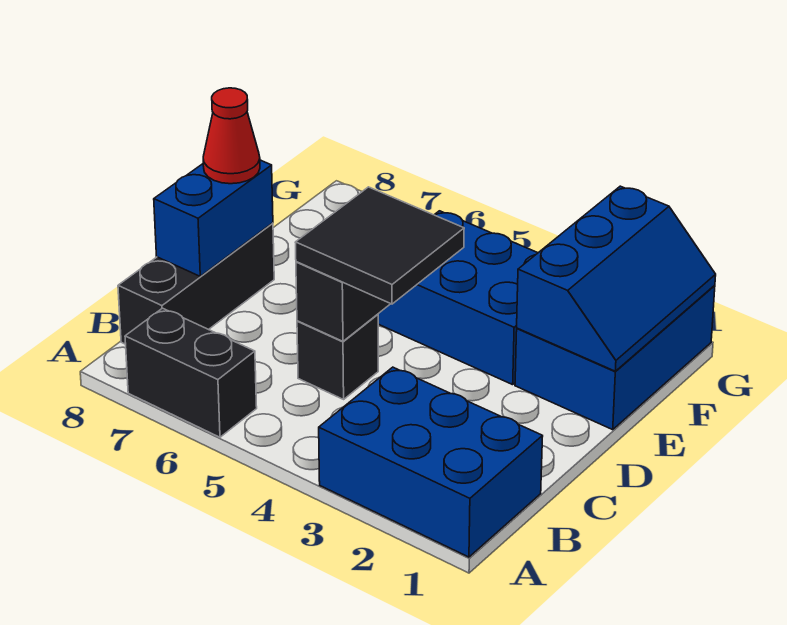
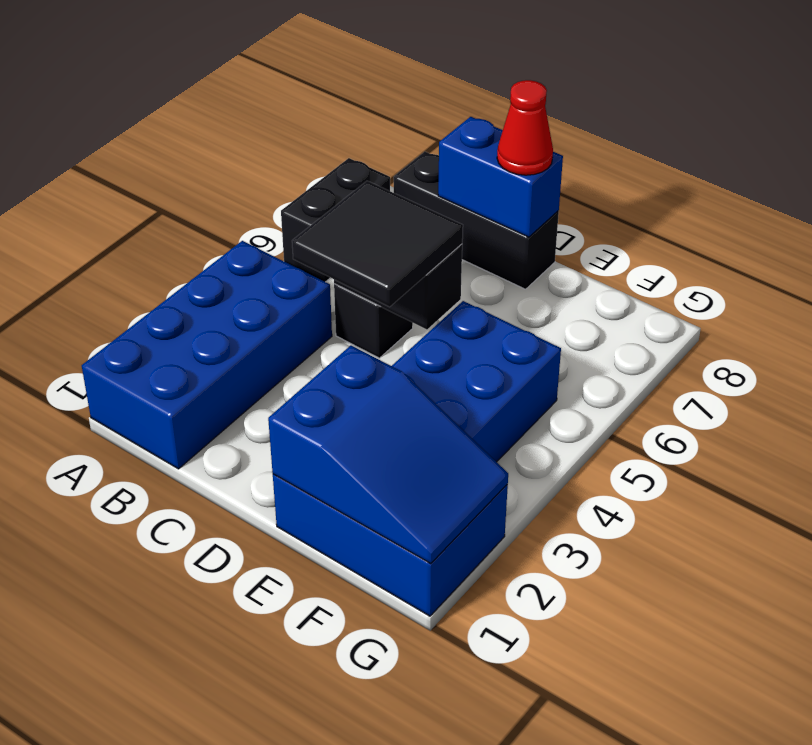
blue 2x3 brick [319,367,543,557] -> blue 2x4 brick [82,241,332,469]
blue 2x3 slope [517,186,716,371] -> blue 2x3 slope turned to [268,346,508,564]

